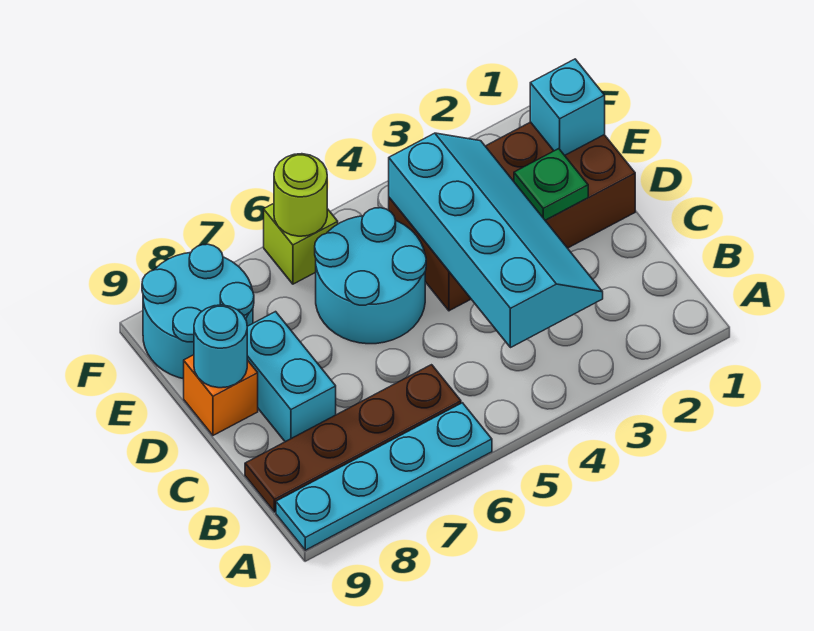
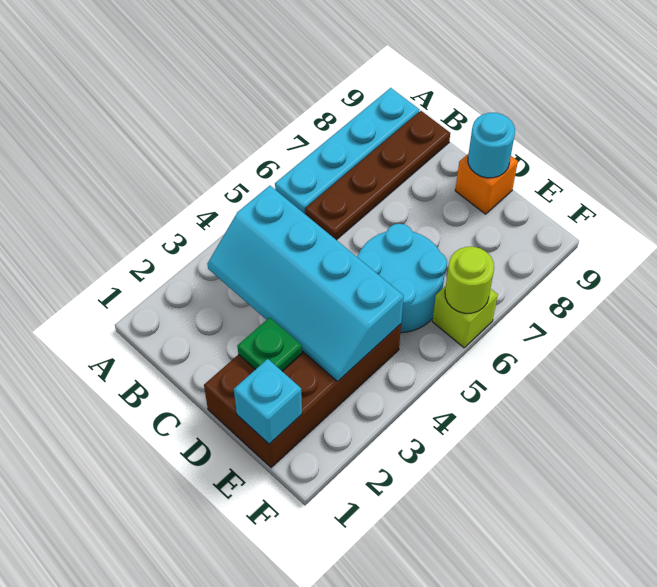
cyan 1x2 brick [247,312,336,442] -> none
cyan 2x2 round brick [142,244,254,379] -> none

